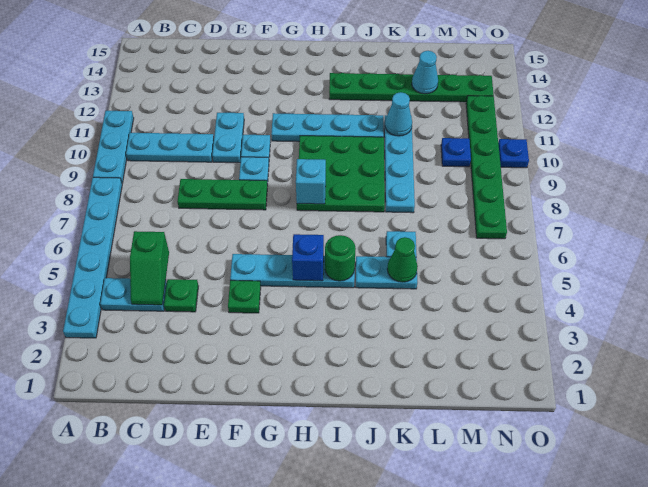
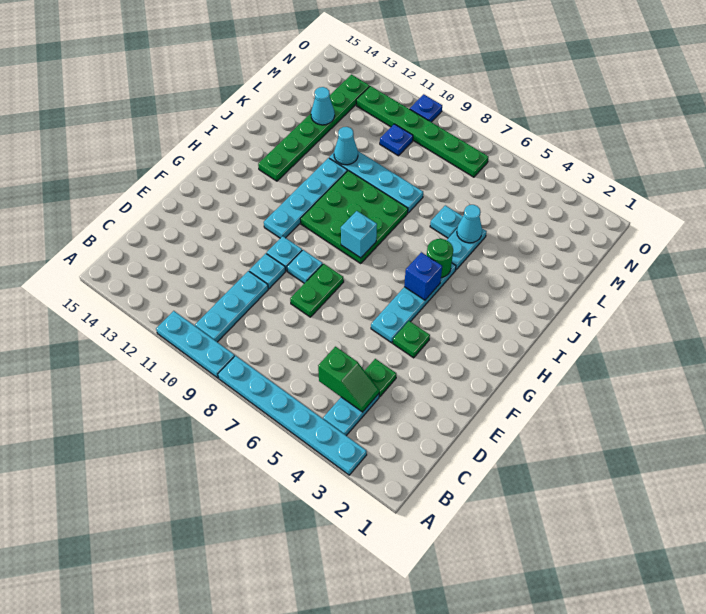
green 1x3 plate [177,179,267,210] -> green 1x2 plate [290,264,344,317]
cyan 1x2 plate [212,113,244,163] -> cyan 1x1 plate [249,253,286,289]
green 1x1 cone [387,237,418,282] -> cyan 1x1 cone [457,205,482,243]

